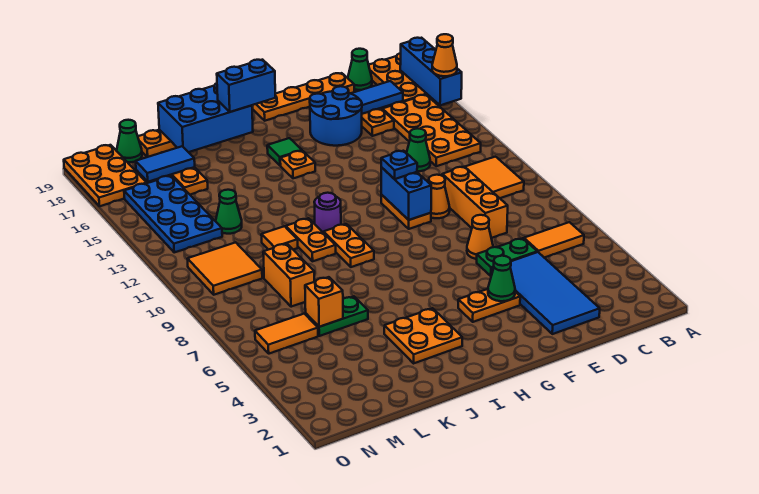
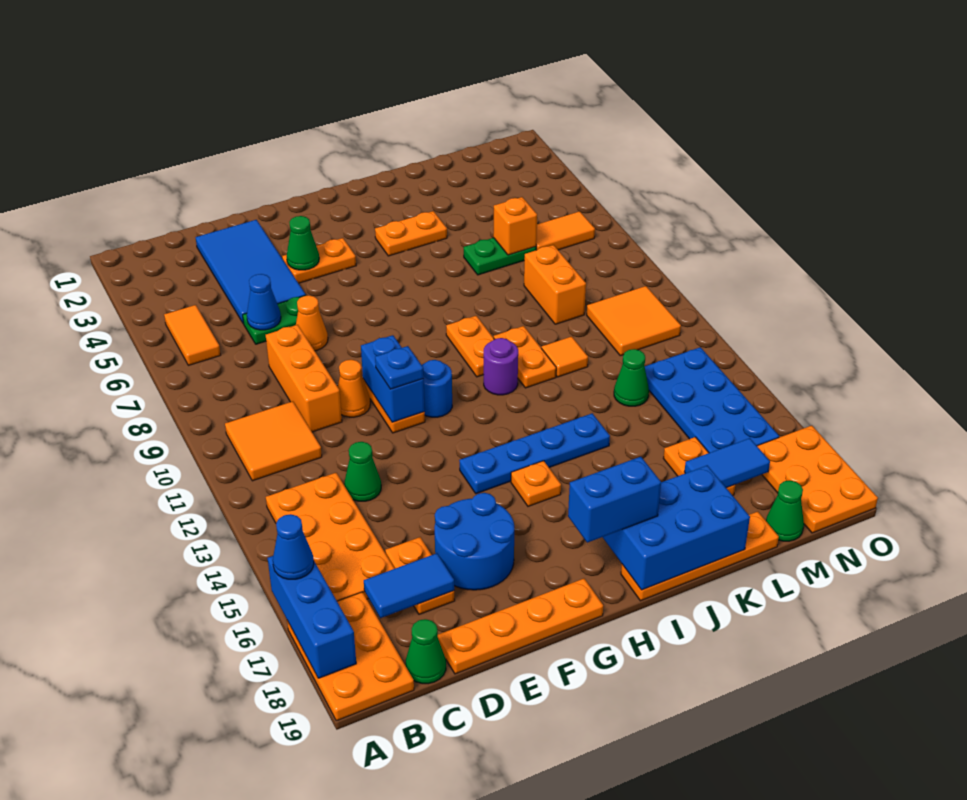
orange 1x1 cone [432,34,457,76] -> blue 1x1 cone [273,514,314,579]
orange 1x2 tile [524,222,584,258] -> orange 1x2 tile turned to [164,305,221,365]
none -> blue 1x1 cone [247,274,281,330]
none -> blue 1x1 round brick [422,360,452,417]
none -> blue 1x4 plate [459,413,610,494]
green 1x1 tile [267,138,302,166] -> none
orange 2x2 plate [384,308,462,363] -> orange 1x2 plate [375,211,447,256]

